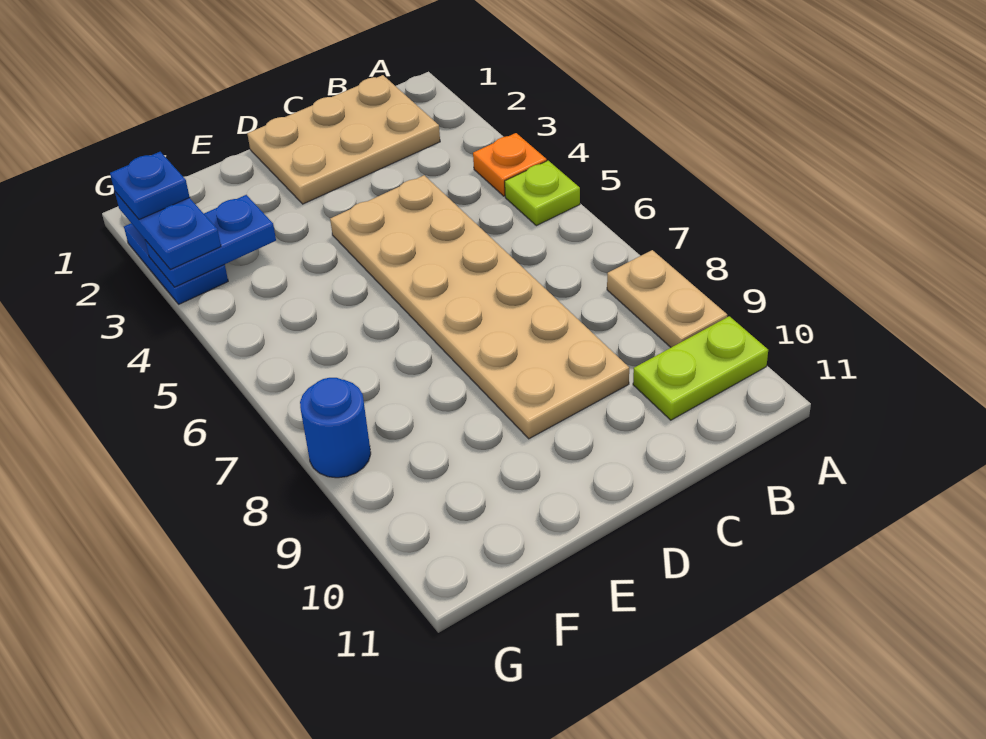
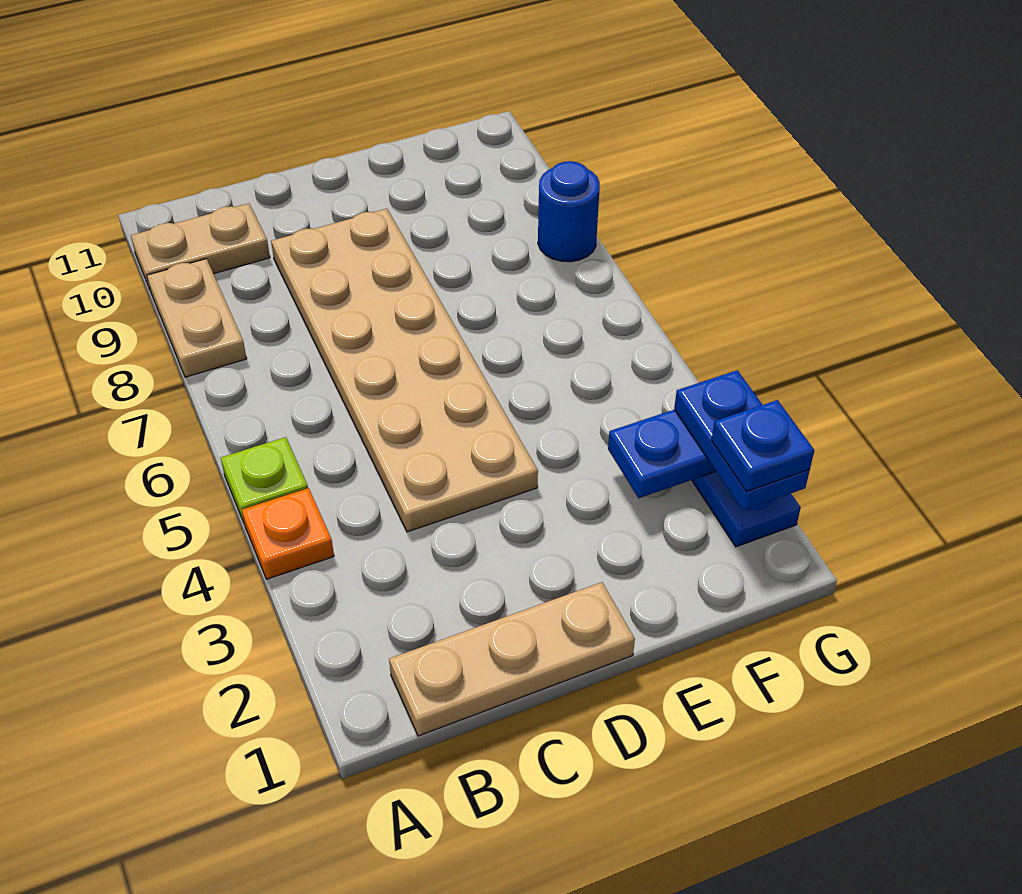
lime 1x2 plate [633,316,768,420] -> tan 1x2 plate [131,203,270,289]
tan 2x3 plate [247,75,440,204] -> tan 1x3 plate [389,582,635,736]

